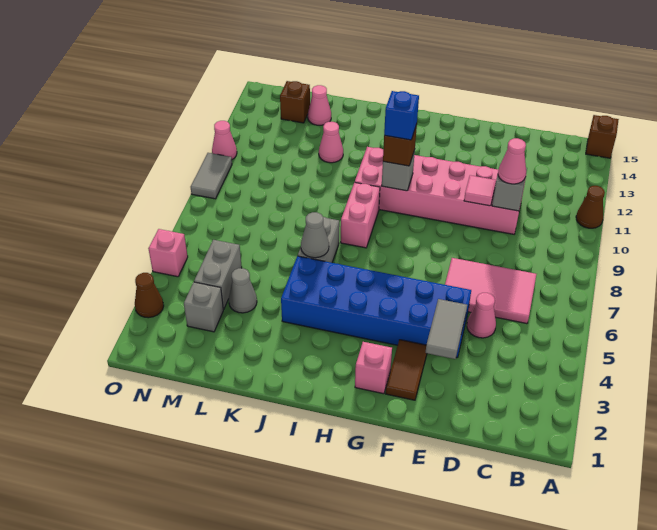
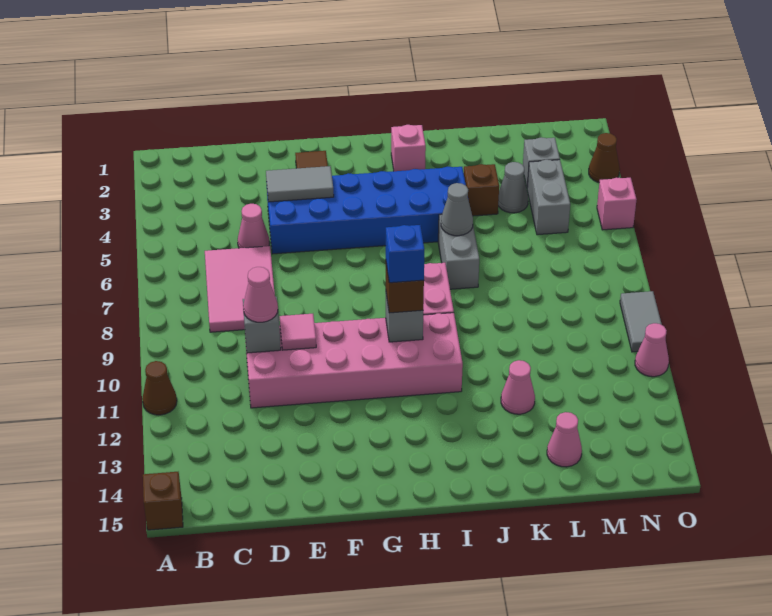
pink 2x3 tile [445,258,536,324] -> pink 2x3 tile turned to [205,246,275,332]
grey 1x2 tile [426,299,467,359] -> grey 1x2 tile turned to [266,166,334,202]
pink 1x1 brick [355,342,392,394] -> pink 1x1 brick moved to [391,125,426,171]
brown 1x1 brick [280,81,310,123] -> brown 1x1 brick moved to [464,164,499,216]

